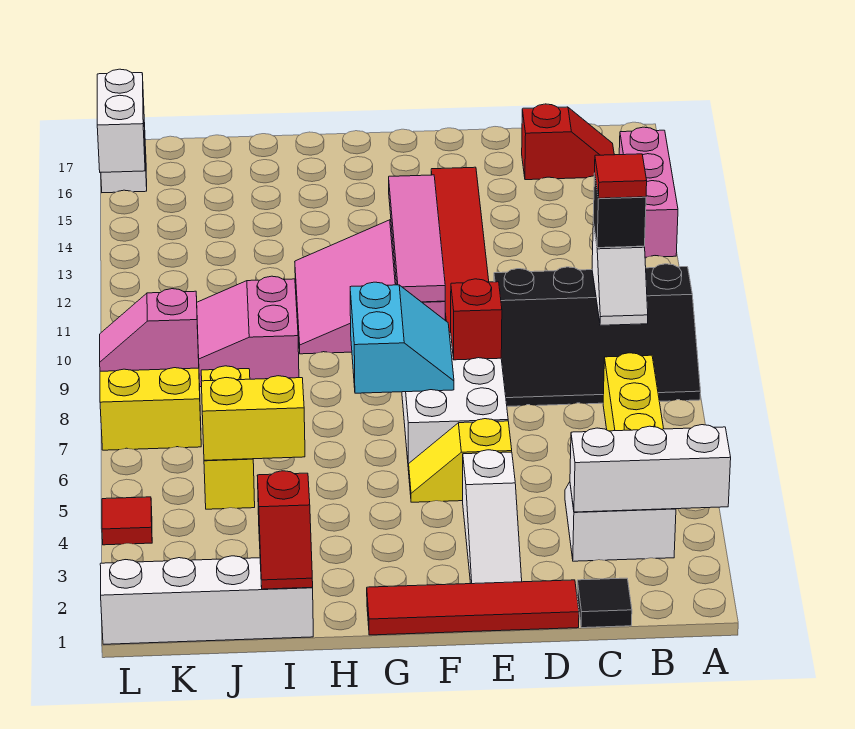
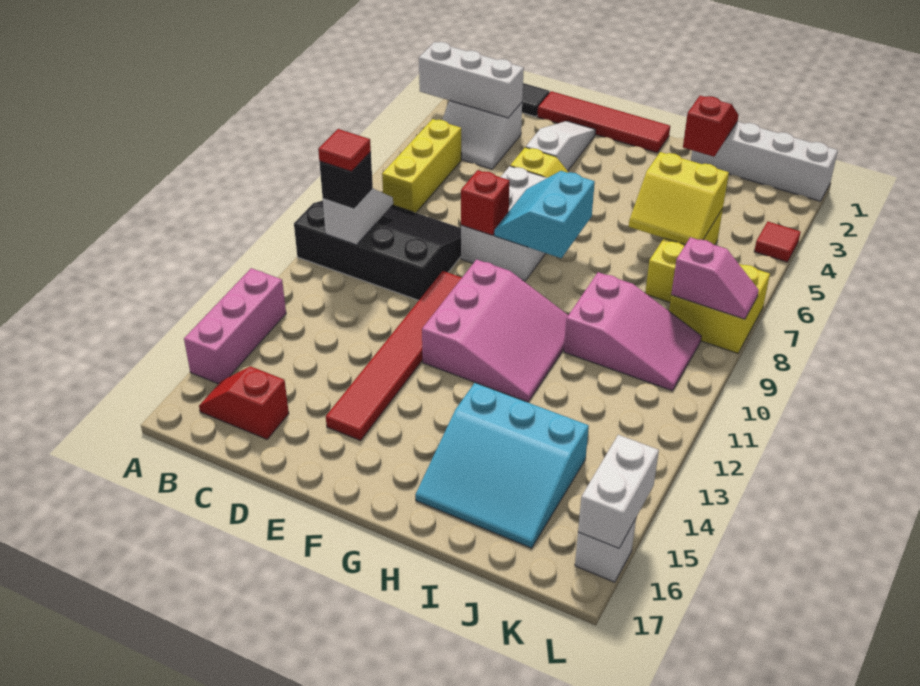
pink 1x4 tile [389,175,445,302] -> none
none -> cyan 3x3 slope [415,383,589,548]

